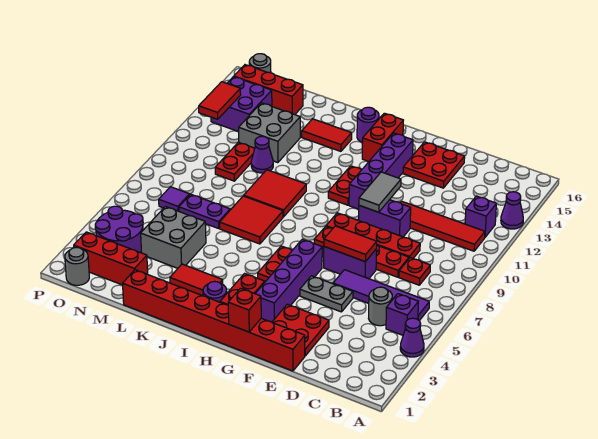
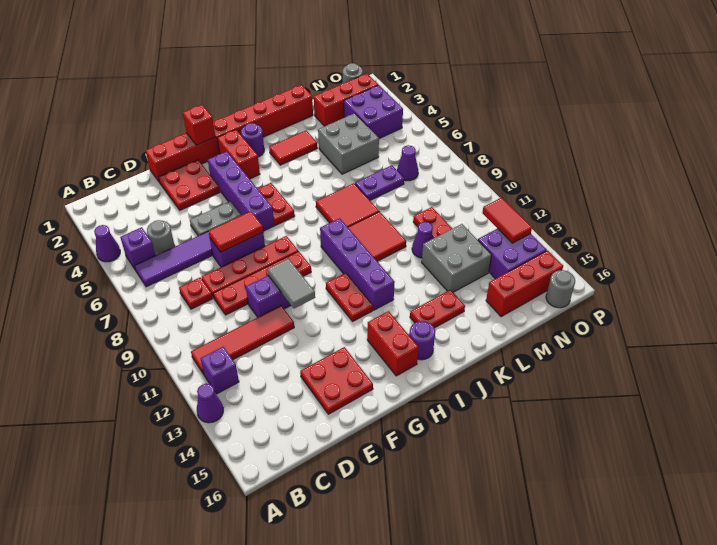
purple 1x4 brick [349,133,413,209] -> purple 1x4 brick moved to [320,218,395,310]
red 1x2 tile [302,119,352,151] -> red 1x2 plate [410,290,465,328]
purple 2x2 round brick [95,206,143,253] -> purple 2x2 brick [344,85,403,138]
purple 1x1 tile [159,187,190,211] -> purple 1x1 cone [397,145,418,181]

